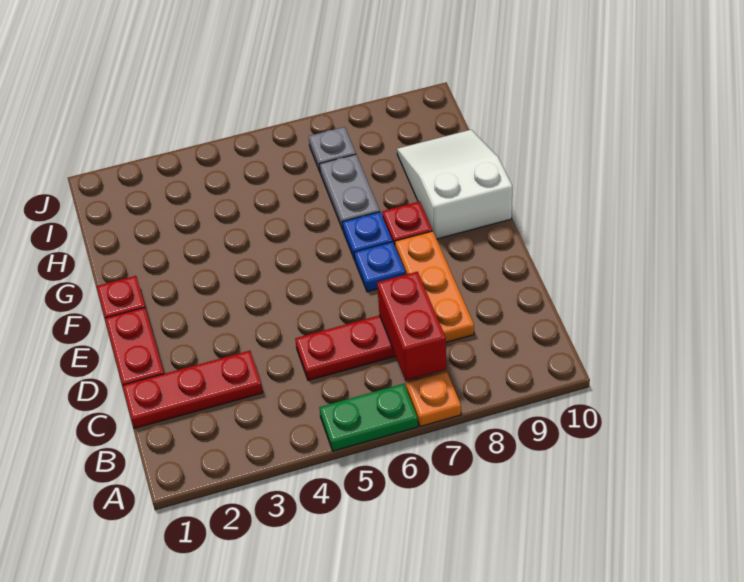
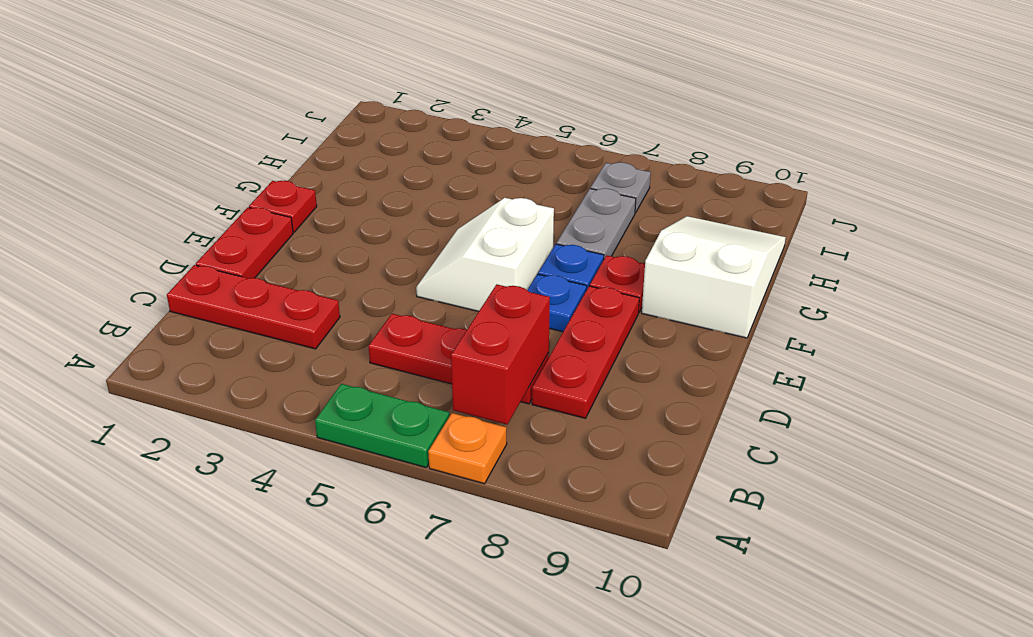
orange 1x3 plate [395,231,474,342] -> red 1x3 plate [532,286,639,418]
none -> white 2x2 slope [416,198,554,311]

